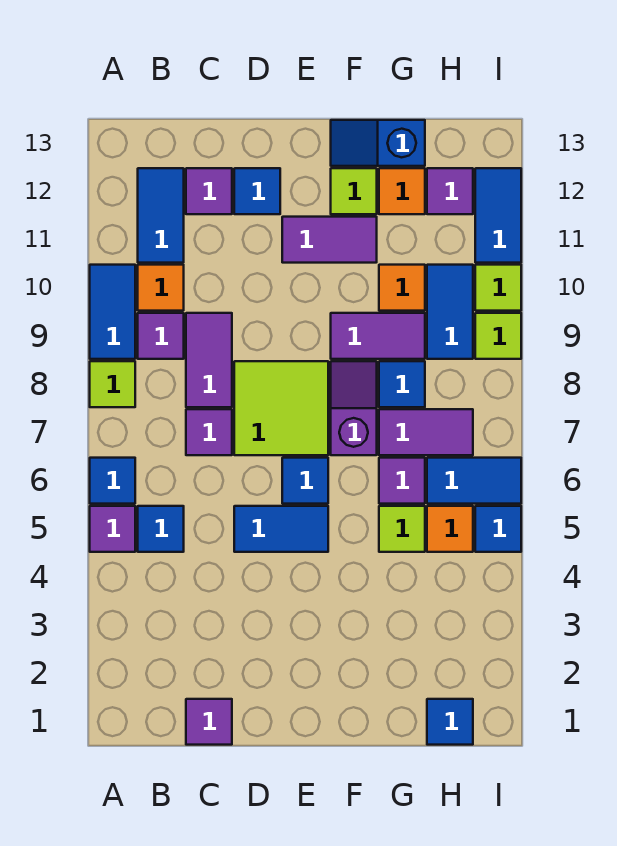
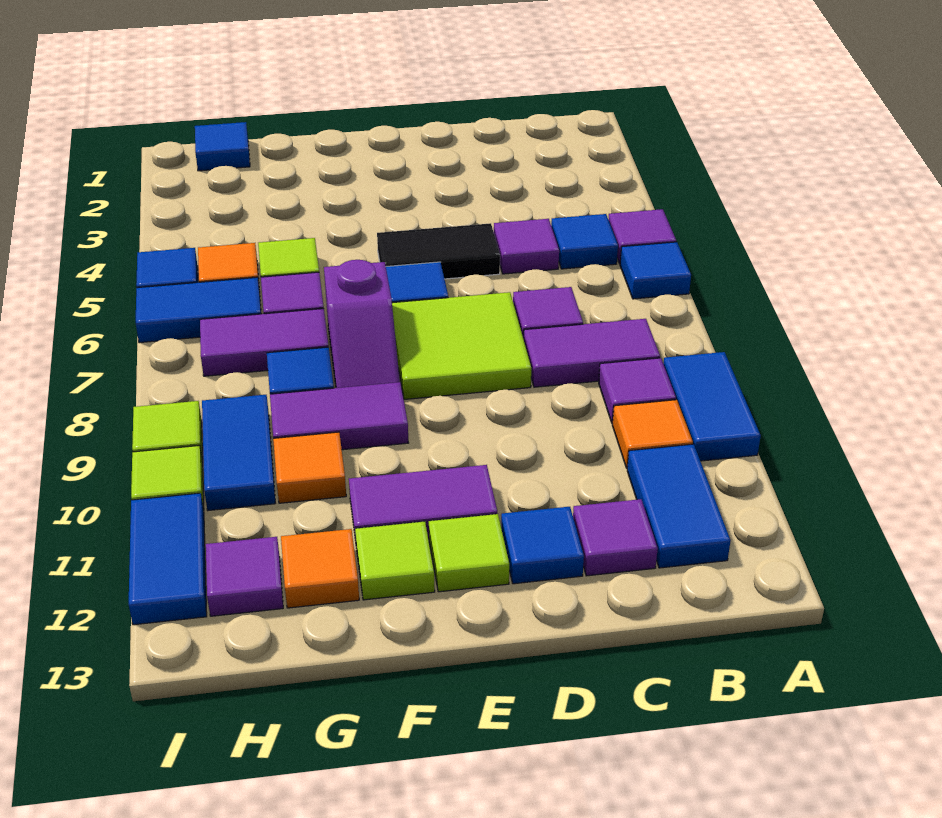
lime 1x1 tile [90,361,135,407] -> lime 1x1 tile moved to [429,514,509,592]
purple 1x1 tile [186,699,232,745] -> purple 1x1 tile moved to [494,219,559,274]
purple 1x2 tile [186,313,232,407] -> purple 1x2 tile turned to [524,319,660,387]
blue 1x2 tile [234,506,328,552] -> black 1x2 tile [377,223,500,279]
blue 1x2 slope [331,120,425,166] -> none

